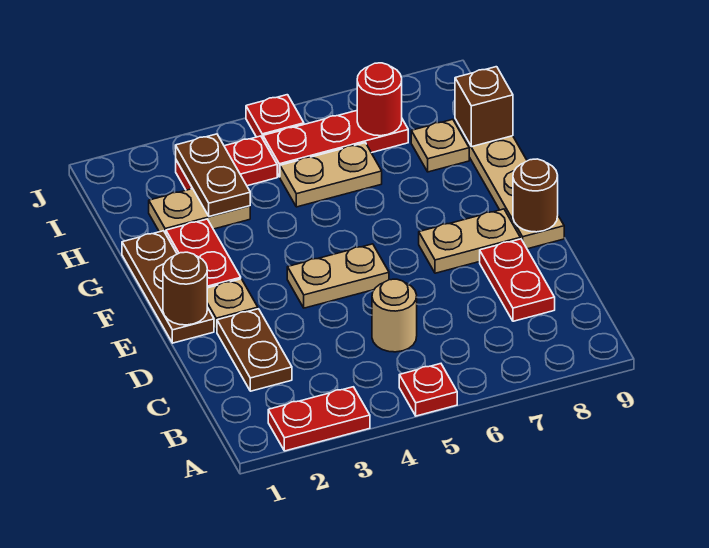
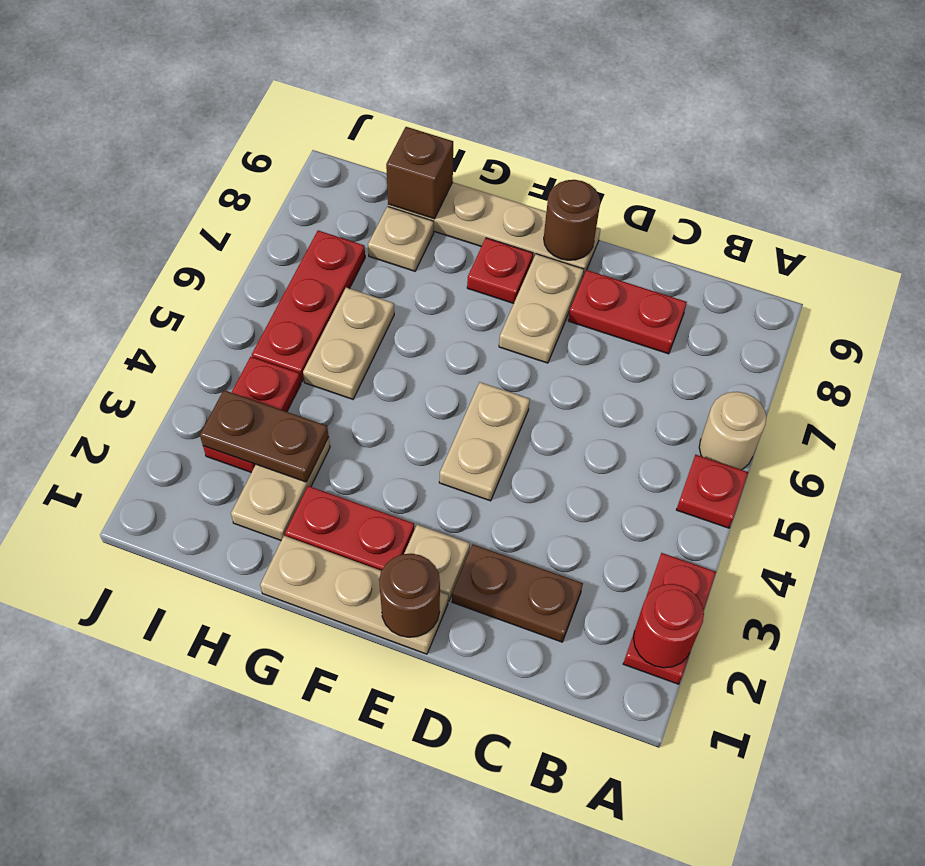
tan 1x1 round brick [372,279,417,352] -> tan 1x1 round brick moved to [699,392,766,470]
brown 1x3 plate [122,231,214,343] -> tan 1x3 plate [260,536,448,654]
red 1x1 round brick [357,63,402,136] -> red 1x1 round brick moved to [633,584,704,668]
red 1x1 plate [246,95,304,139] -> red 1x1 plate moved to [467,238,533,303]

